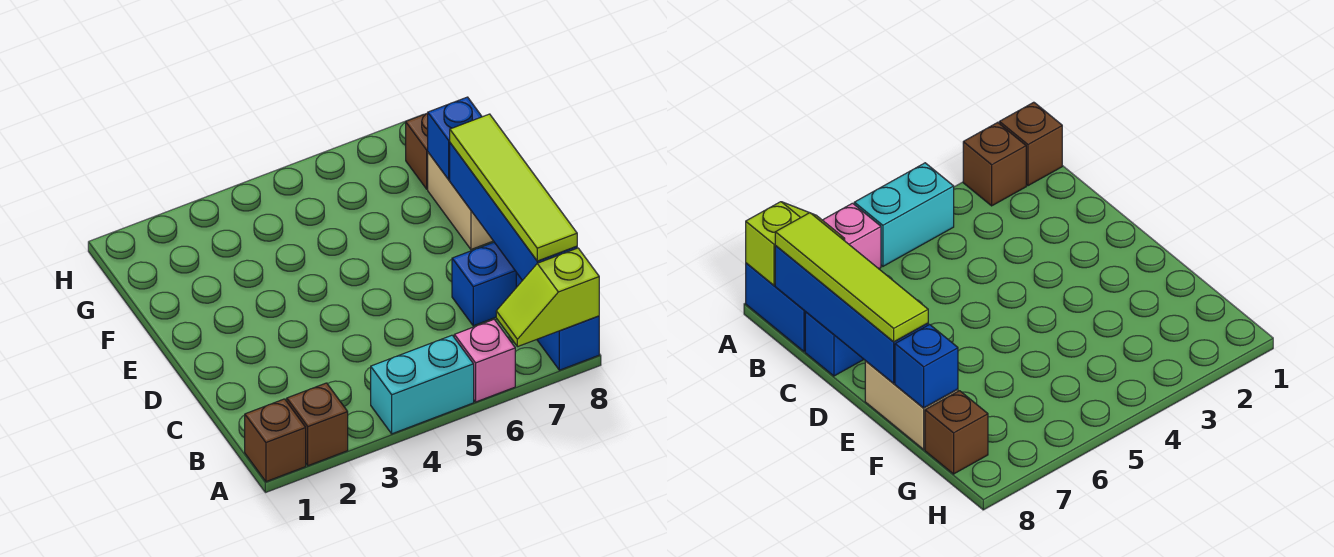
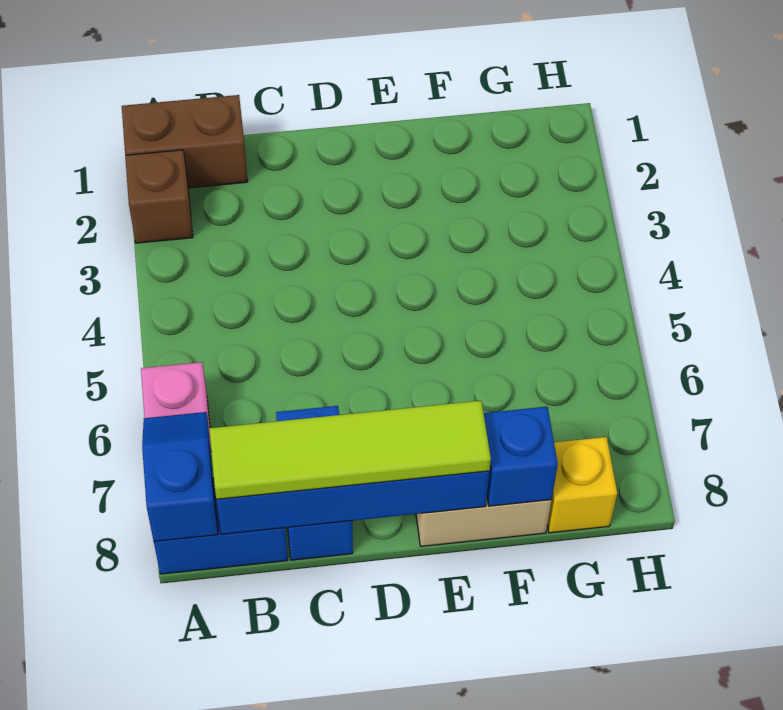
brown 1x1 brick [245,399,306,482] -> brown 1x2 brick [122,95,248,188]
cyan 1x2 brick [371,335,474,434] -> none
lime 1x2 slope [496,248,599,347] -> blue 1x2 slope [142,412,218,541]
brown 1x1 brick [406,113,428,189] -> yellow 1x1 brick [547,437,617,533]

